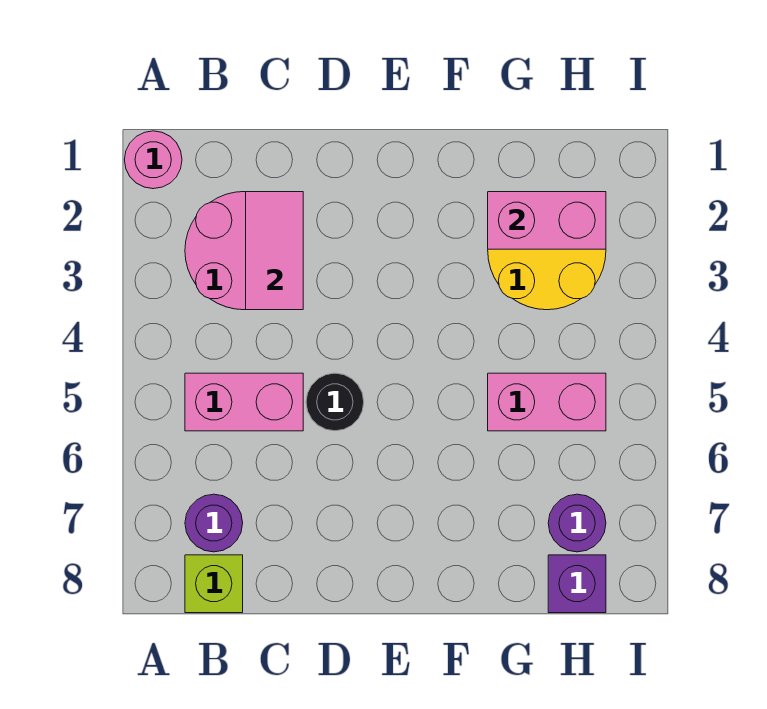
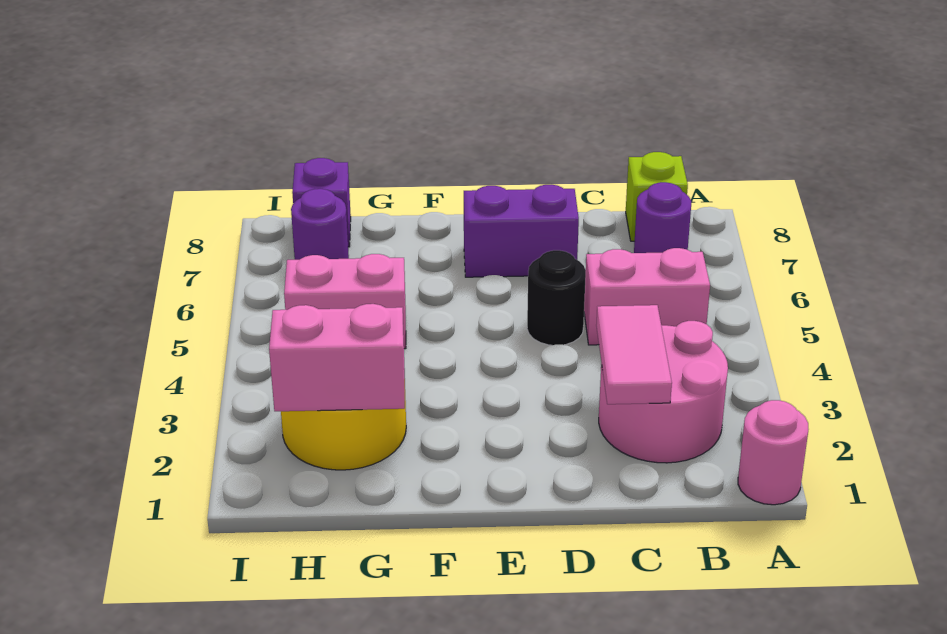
none -> purple 1x2 brick [464,185,579,277]

